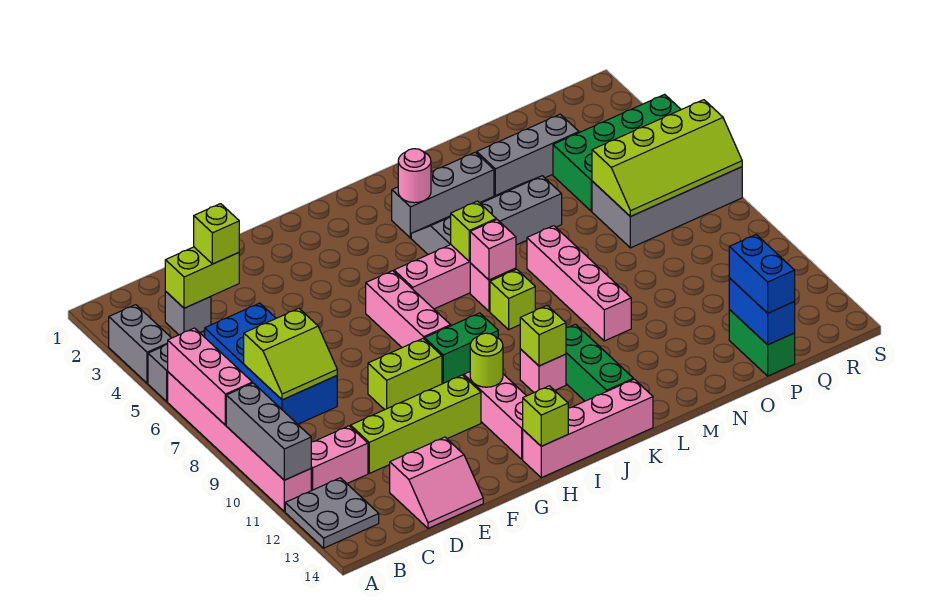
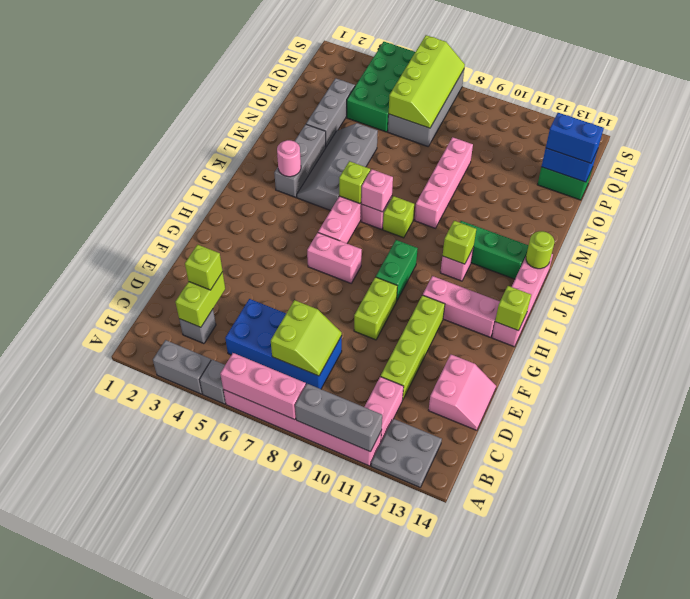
pink 1x3 brick [366,271,451,348] -> pink 1x2 brick [307,233,362,283]
lime 1x1 round brick [470,333,503,387] -> lime 1x1 round brick moved to [526,231,554,269]
pink 1x4 brick [527,226,631,341] -> pink 1x4 brick turned to [414,137,473,228]

